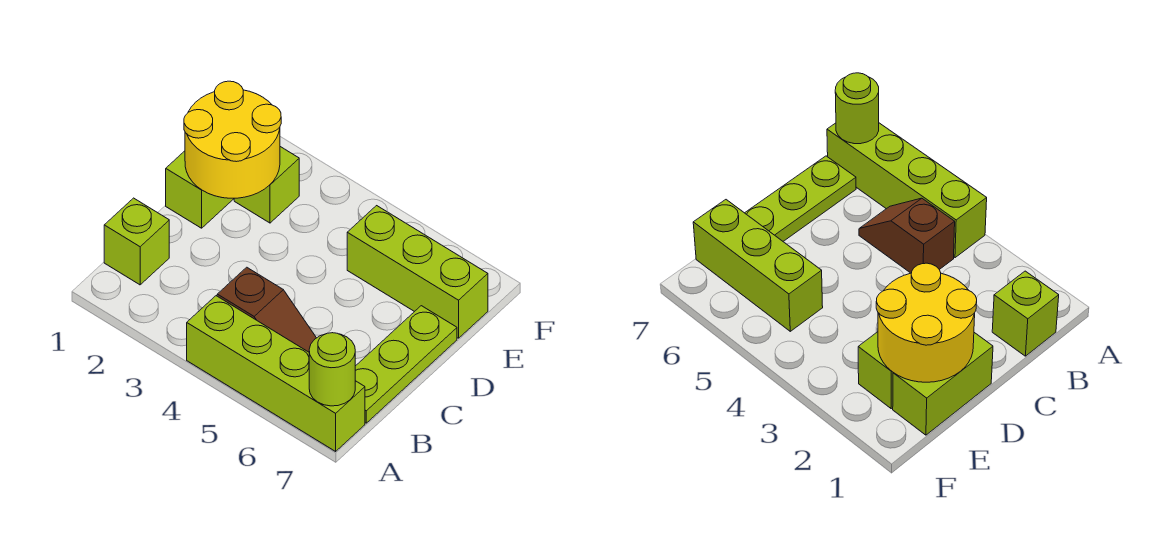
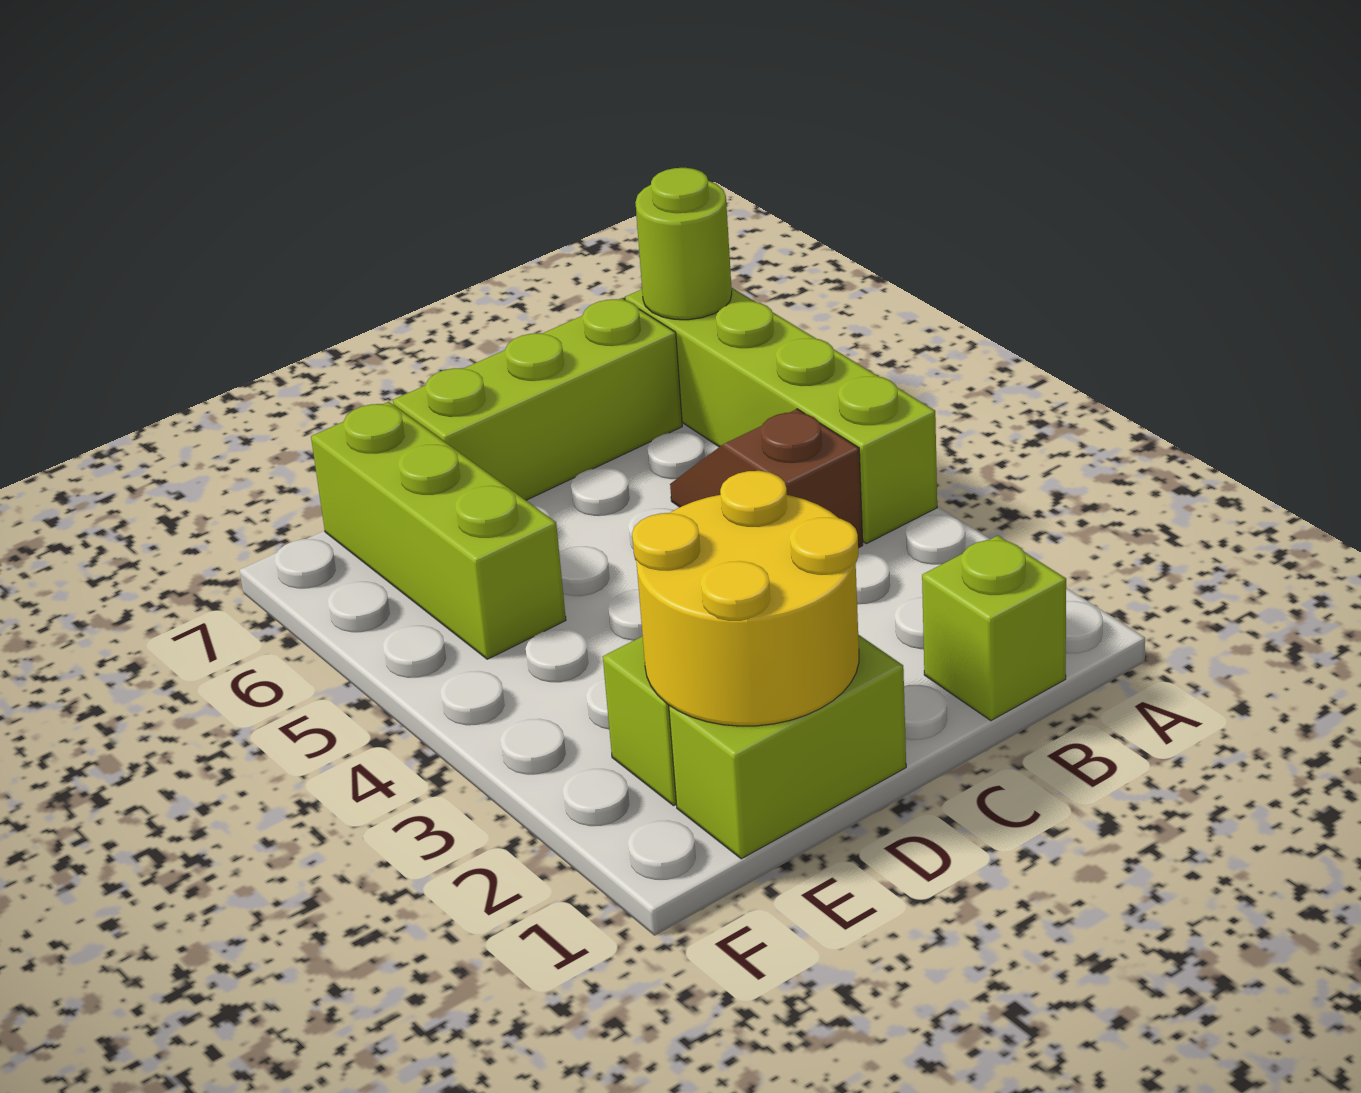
lime 1x3 plate [355,306,457,423] -> lime 1x3 brick [393,298,682,500]

